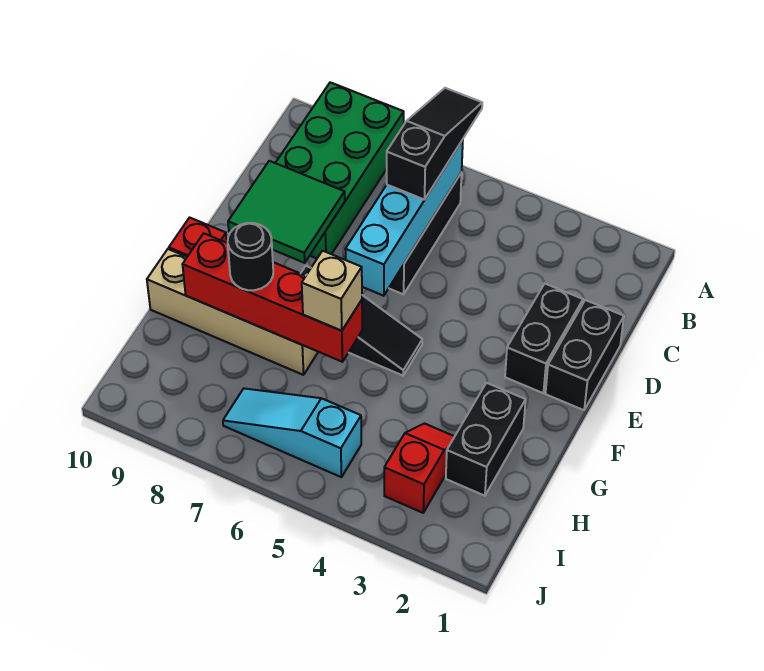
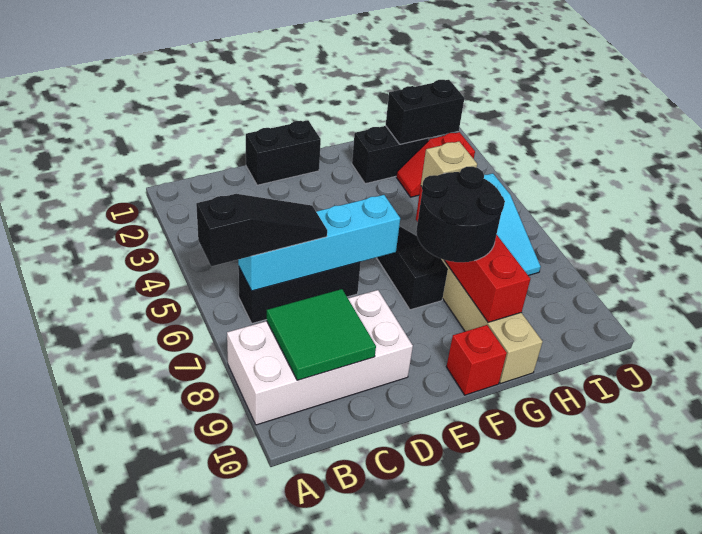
black 1x3 slope [387,88,482,200] -> black 1x3 slope turned to [196,194,327,266]
green 2x4 brick [276,82,404,258] -> white 2x4 brick [227,290,413,425]
black 1x2 brick [505,283,583,393] -> black 1x2 brick moved to [386,80,464,144]
green 2x2 tile [228,161,345,263] -> green 2x2 tile moved to [267,289,376,380]
black 1x1 round brick [228,223,273,290] -> black 2x2 round brick [416,166,505,262]

